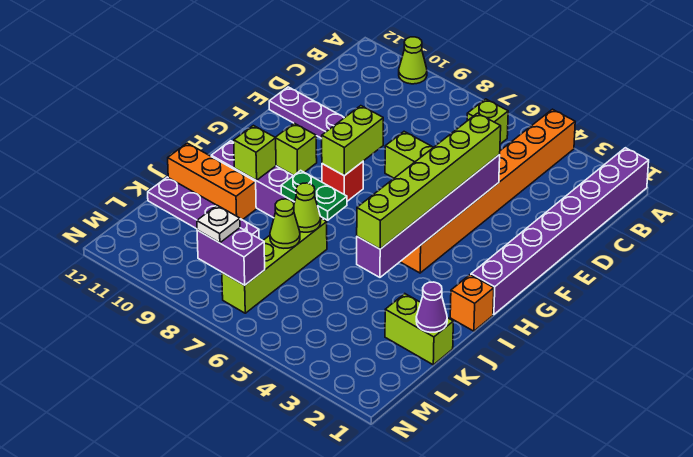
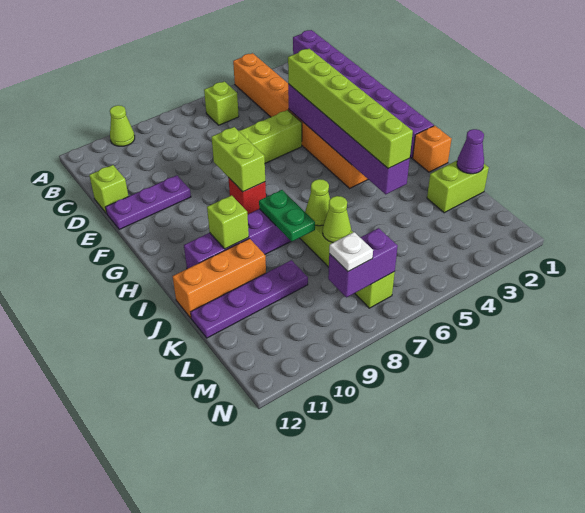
lime 1x1 brick [275,123,317,175] -> lime 1x1 brick moved to [89,165,128,213]
green 1x2 plate [281,170,347,220] -> green 1x2 plate turned to [259,190,315,241]

